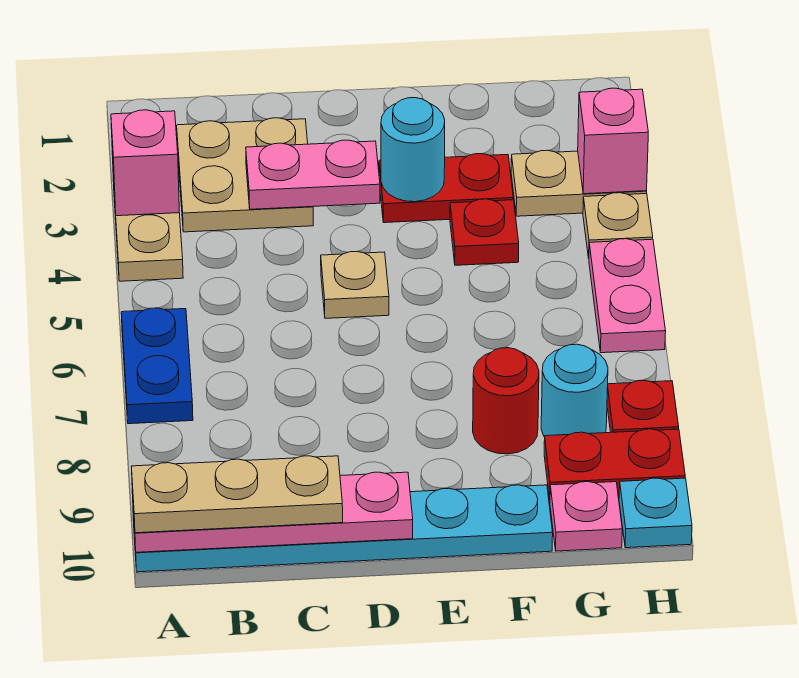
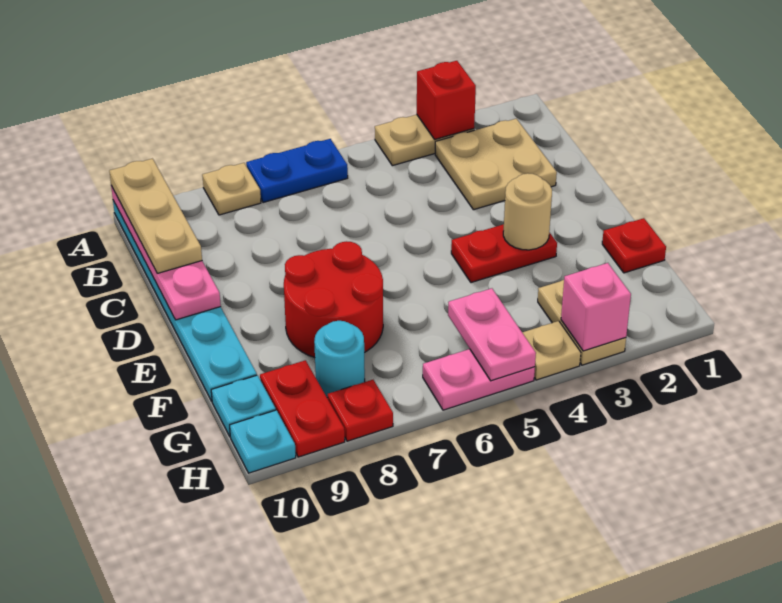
pink 1x1 brick [111,110,179,216] -> red 1x1 brick [417,61,476,139]
pink 1x2 plate [246,140,380,209] -> pink 1x2 plate moved to [448,288,536,381]
tan 1x1 plate [321,252,389,318] -> tan 1x1 plate moved to [202,163,261,215]
red 1x2 plate [379,154,513,223] -> red 1x2 plate turned to [451,224,557,283]
cyan 1x1 round brick [381,98,445,202] -> tan 1x1 round brick [503,173,552,250]
red 1x1 plate [450,199,519,265] -> red 1x1 plate moved to [602,218,666,273]
red 1x1 round brick [473,348,539,454] -> red 2x2 round brick [284,241,383,358]
pink 1x1 plate [550,482,622,551] -> cyan 1x1 plate [211,375,276,436]

